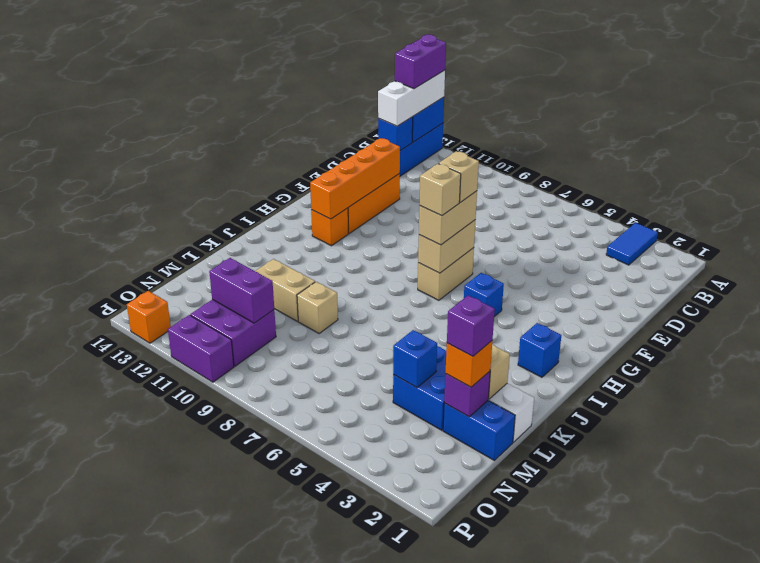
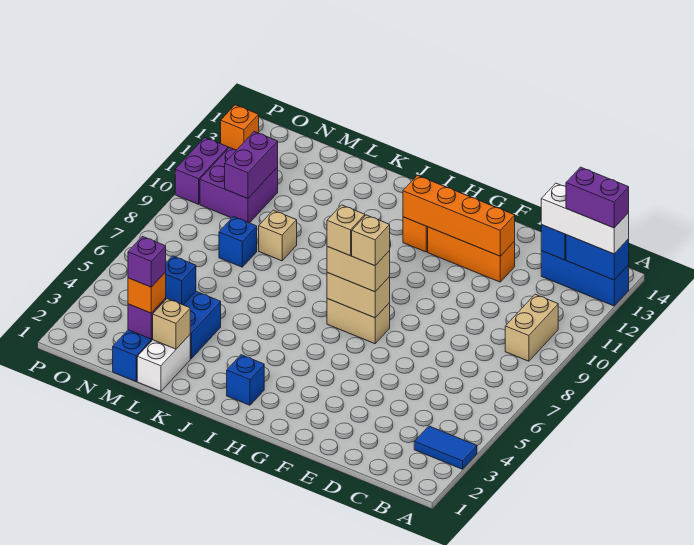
blue 1x1 brick [464,273,504,317] -> blue 1x1 brick moved to [219,217,257,267]
tan 1x2 brick [255,259,315,321] -> tan 1x2 brick moved to [505,294,558,361]

